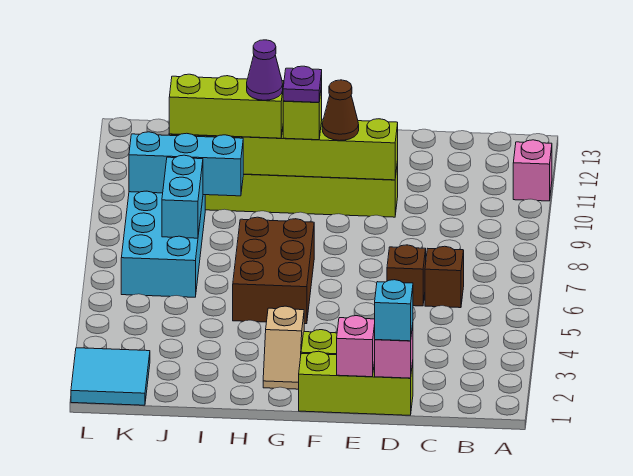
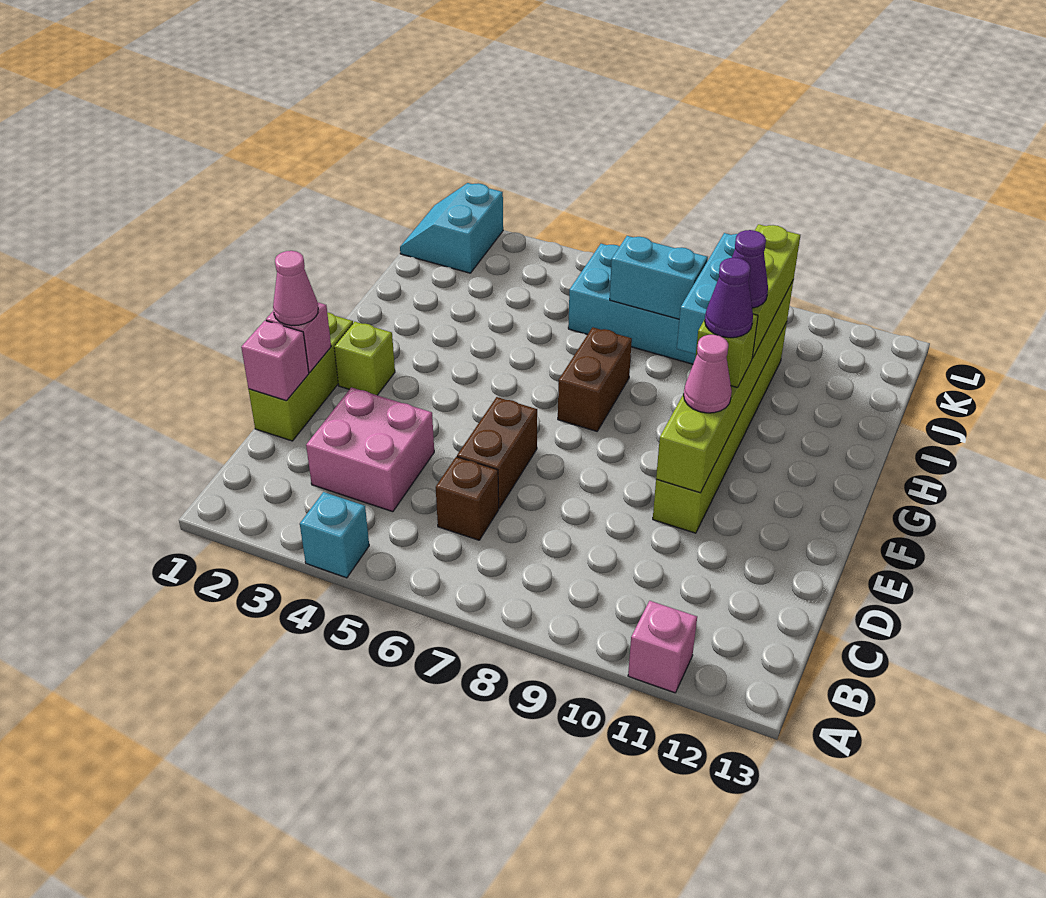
none -> pink 2x2 brick [306,387,434,512]
cyan 1x1 brick [375,280,413,341] -> cyan 1x1 brick moved to [300,492,369,578]
brown 1x1 brick [387,245,426,306] -> brown 1x2 brick [457,397,537,508]
none -> pink 1x1 cone [273,251,318,326]
brown 1x1 cone [322,80,359,141] -> pink 1x1 cone [684,335,732,413]
tan 1x2 slope [263,306,304,389] -> none
brown 2x3 brick [233,217,314,324] -> brown 1x2 brick [558,327,632,431]
purple 1x1 plate [283,66,322,102] -> purple 1x1 cone [705,258,753,338]
cyan 2x2 tile [71,348,150,405] -> cyan 2x2 slope [400,183,503,273]

